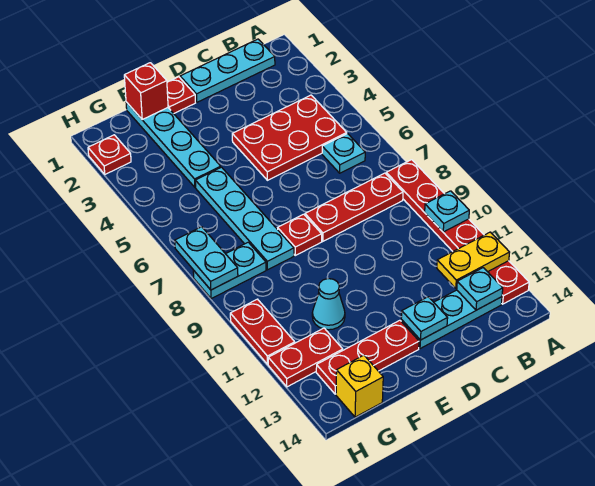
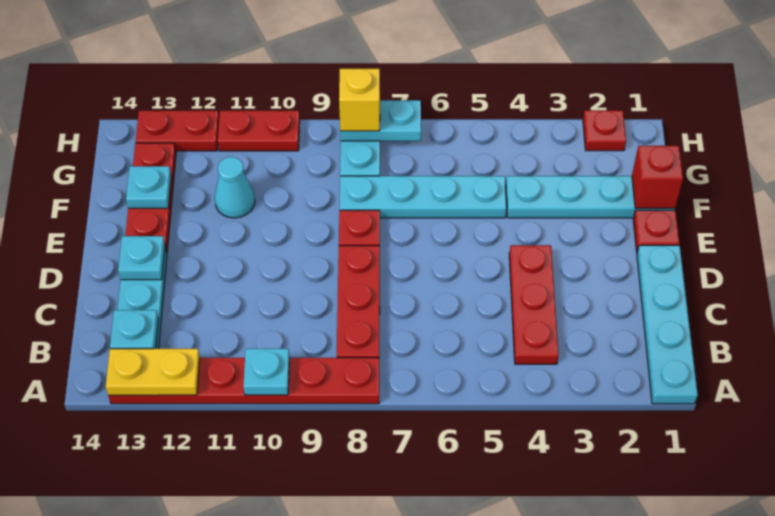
yellow 1x2 plate [437,232,510,288] -> yellow 1x2 plate turned to [106,349,200,395]
cyan 1x3 plate [180,39,275,102] -> cyan 1x4 plate [637,245,698,404]
red 2x3 plate [232,95,347,180] -> red 1x3 plate [509,245,559,364]
cyan 1x1 plate [322,134,365,173] -> cyan 1x1 plate moved to [126,166,171,208]
red 1x2 plate [268,328,343,387] -> red 1x2 plate turned to [136,111,219,151]
yellow 1x1 brick [336,355,383,417] -> yellow 1x1 brick moved to [339,69,380,131]

